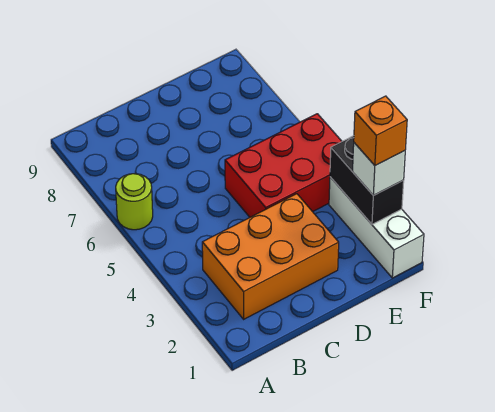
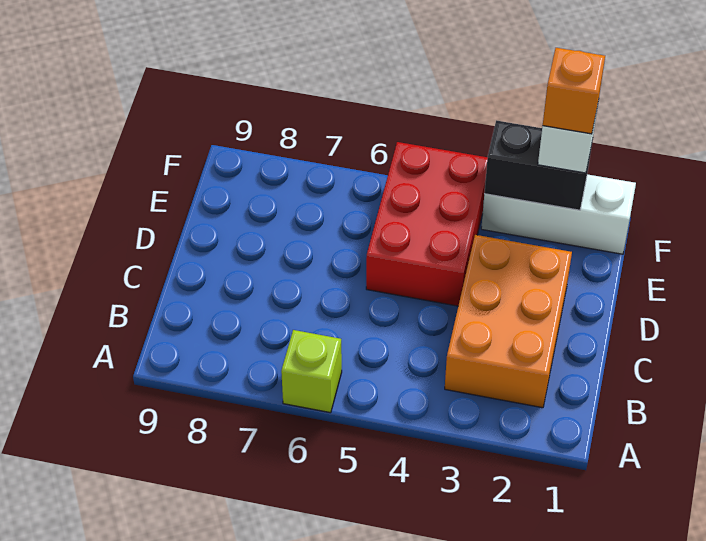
lime 1x1 round brick [116,174,153,230] -> lime 1x1 brick [281,330,342,413]

